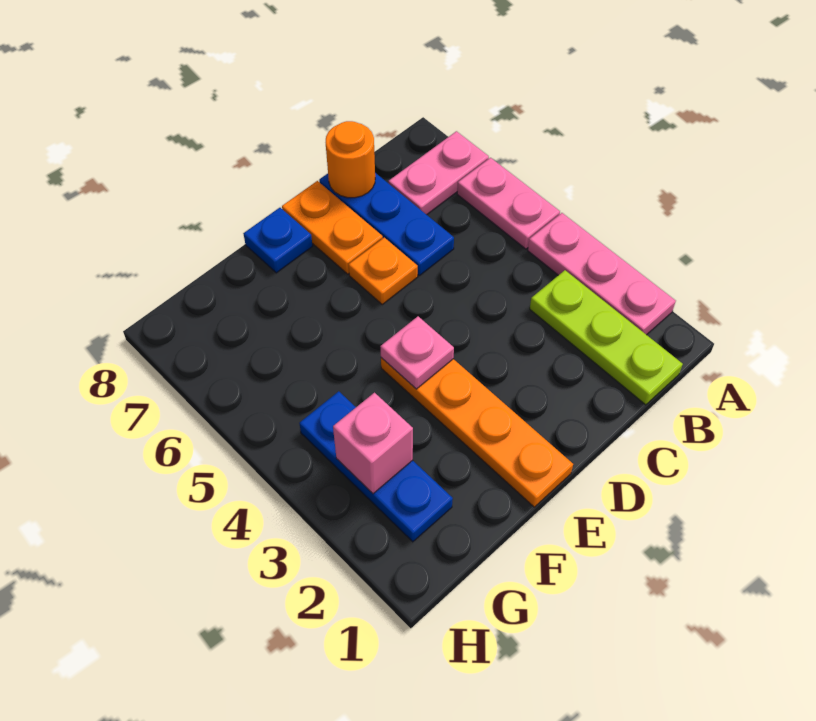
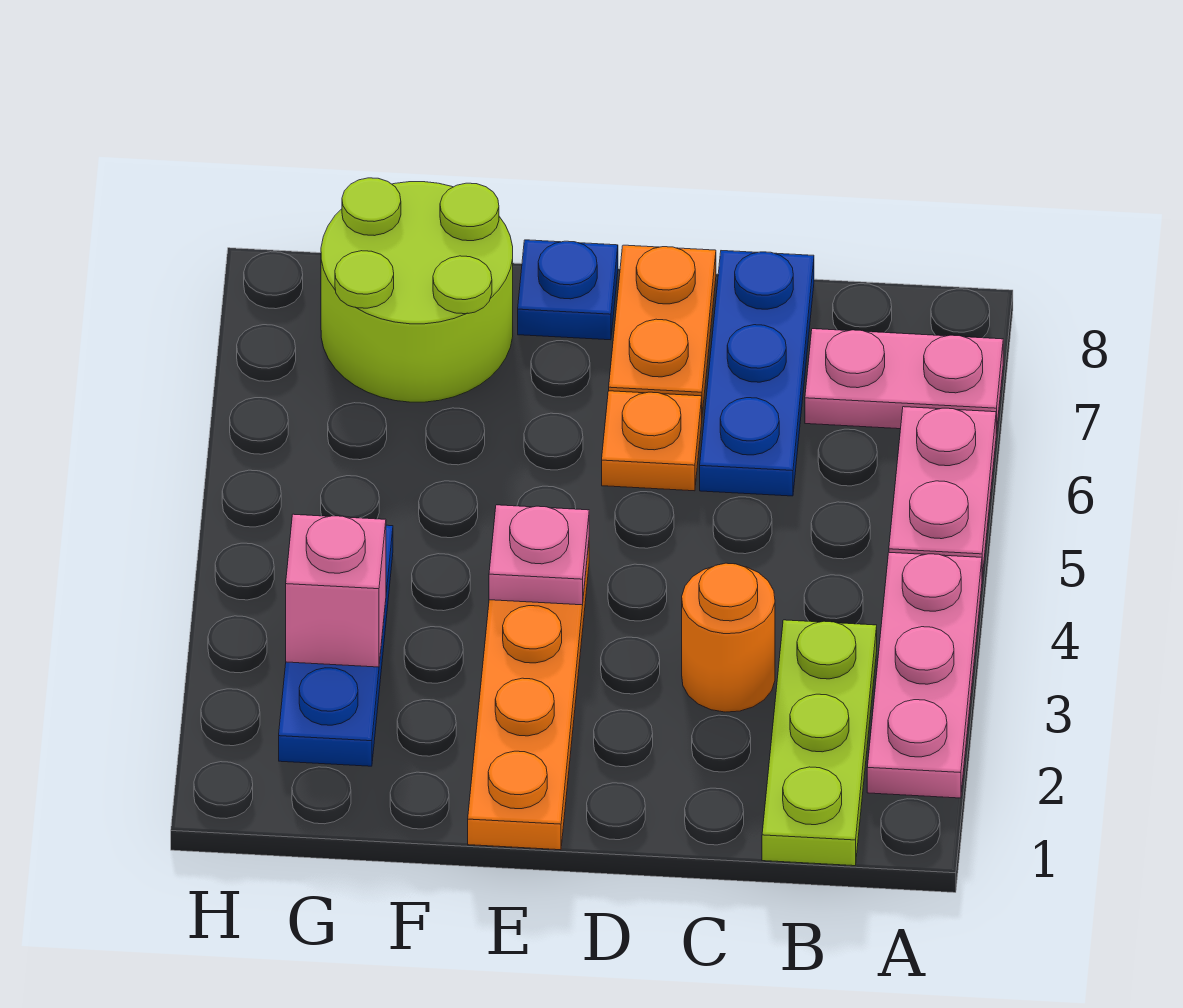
orange 1x1 round brick [326,121,375,198] -> orange 1x1 round brick moved to [682,563,775,712]
none -> lime 2x2 round brick [321,178,513,402]

